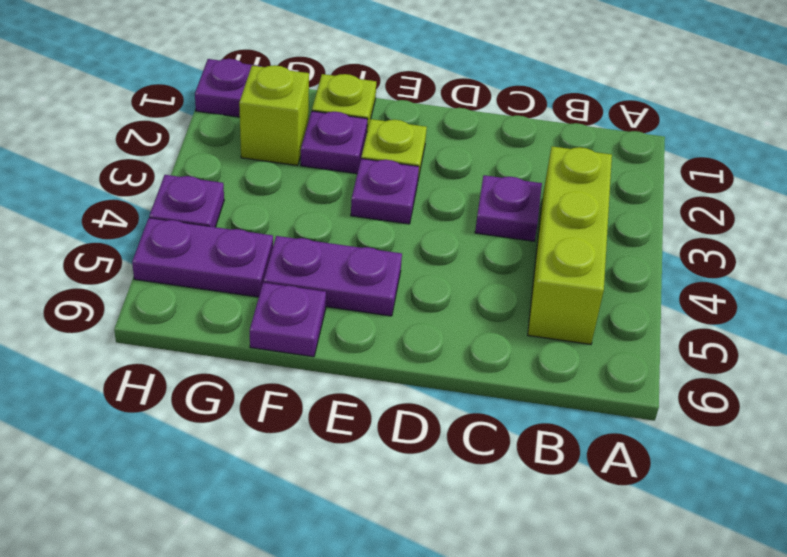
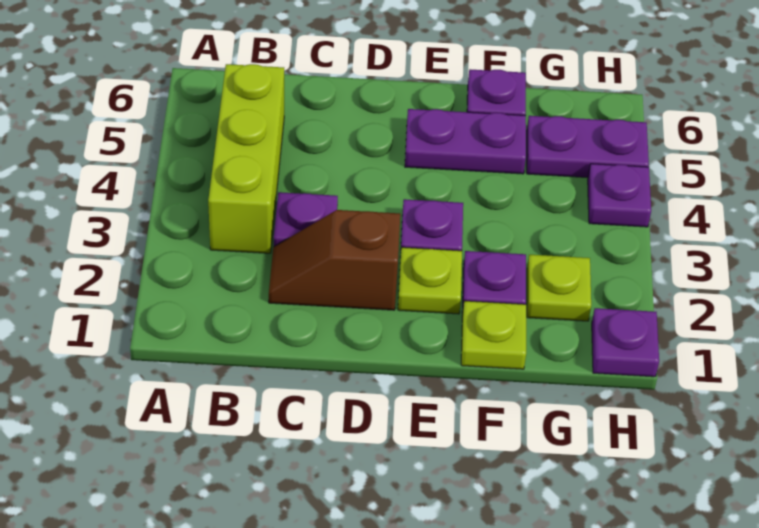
none -> brown 1x2 slope [269,210,400,310]
lime 1x1 brick [239,65,309,165] -> lime 1x1 plate [527,255,591,321]

